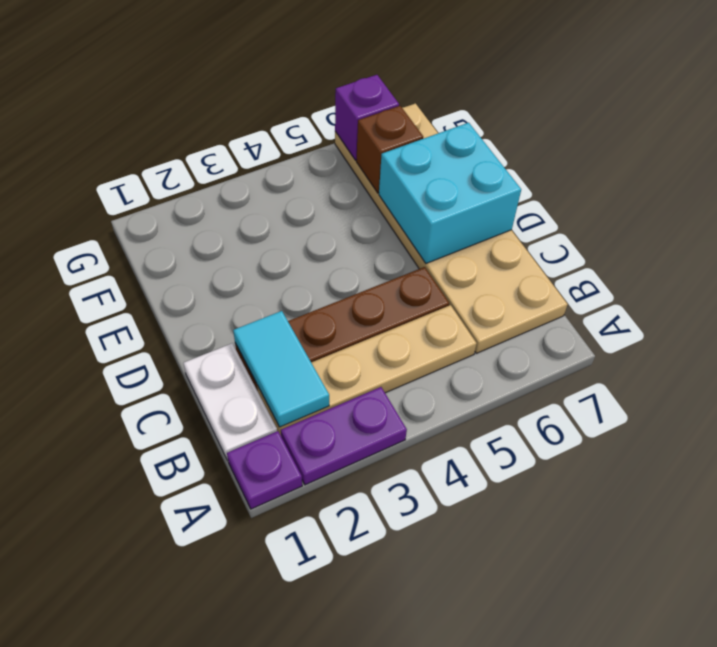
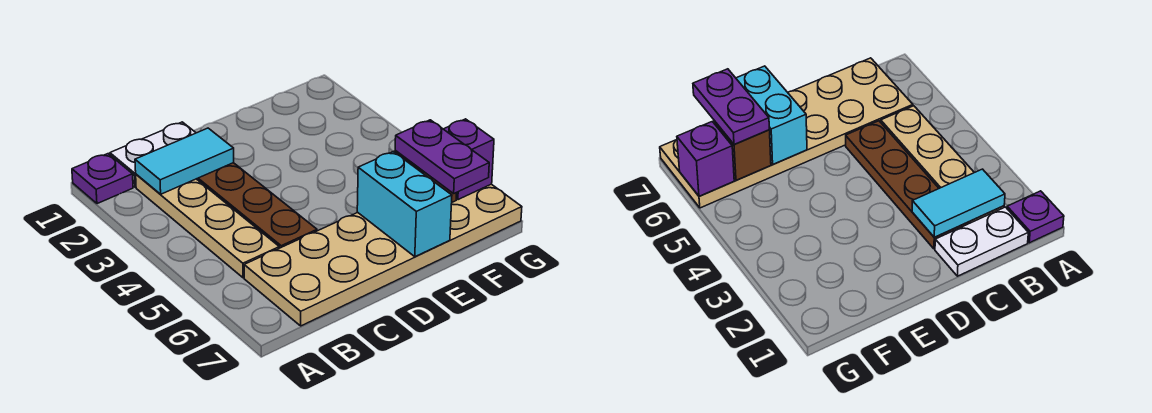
purple 1x2 plate [281,387,407,485] -> purple 1x2 plate moved to [395,120,489,193]
cyan 2x2 brick [379,123,521,263] -> cyan 1x2 brick [357,151,452,257]

